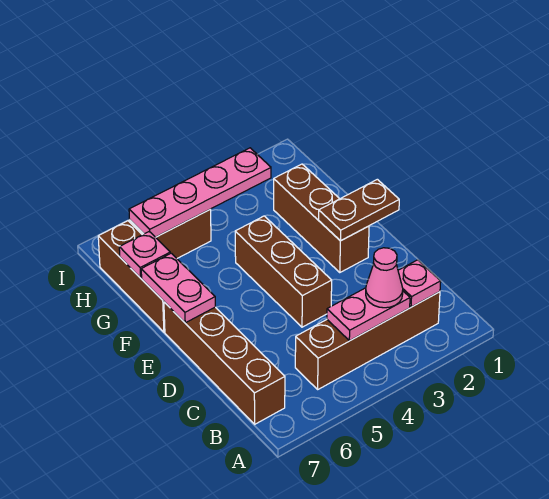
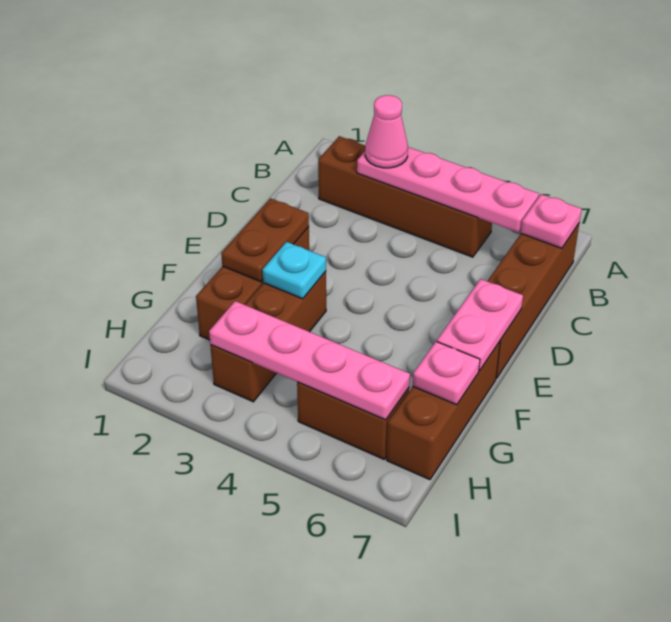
pink 1x1 plate [398,260,441,307] -> pink 1x1 plate moved to [521,194,582,248]
pink 1x2 plate [327,288,410,341] -> pink 1x4 plate [357,147,539,232]
brown 1x3 brick [235,216,332,327] -> brown 1x3 brick moved to [210,271,326,402]
brown 1x2 plate [319,179,399,241] -> brown 1x2 plate turned to [221,198,309,282]
none -> cyan 1x1 plate [262,242,326,299]

